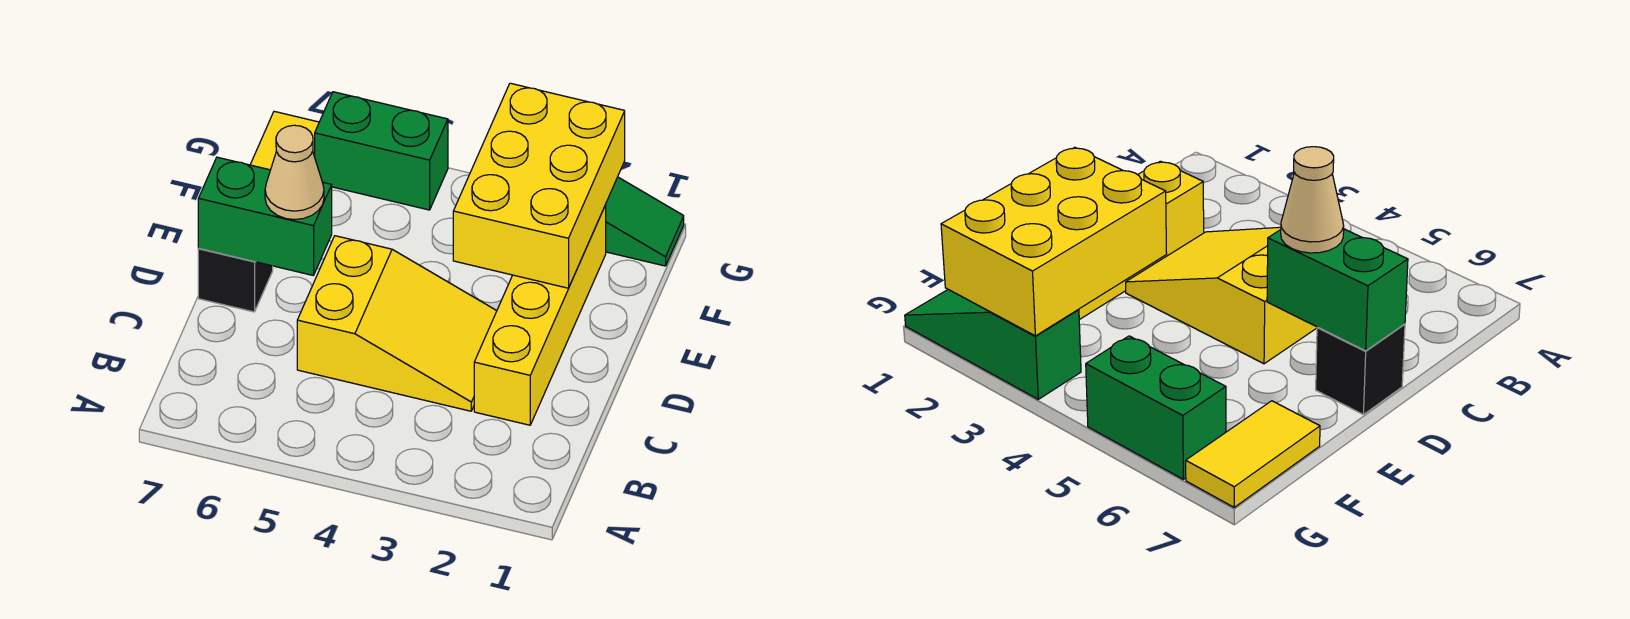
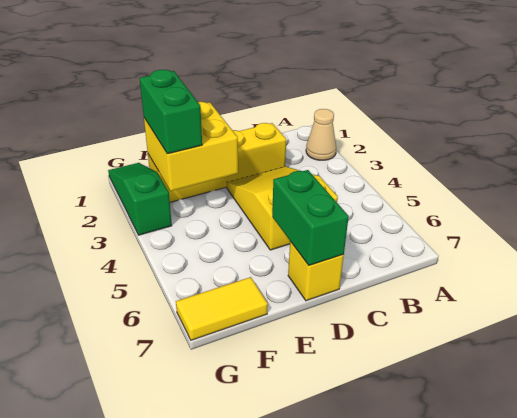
tan 1x1 cone [265,125,324,220] -> tan 1x1 cone moved to [306,109,336,160]
black 1x1 brick [198,249,273,312] -> yellow 1x1 brick [288,241,344,301]
yellow 2x3 brick [453,83,625,288] -> yellow 2x2 brick [144,102,238,191]
green 1x2 brick [315,92,448,210] -> green 1x2 brick moved to [140,70,202,154]

